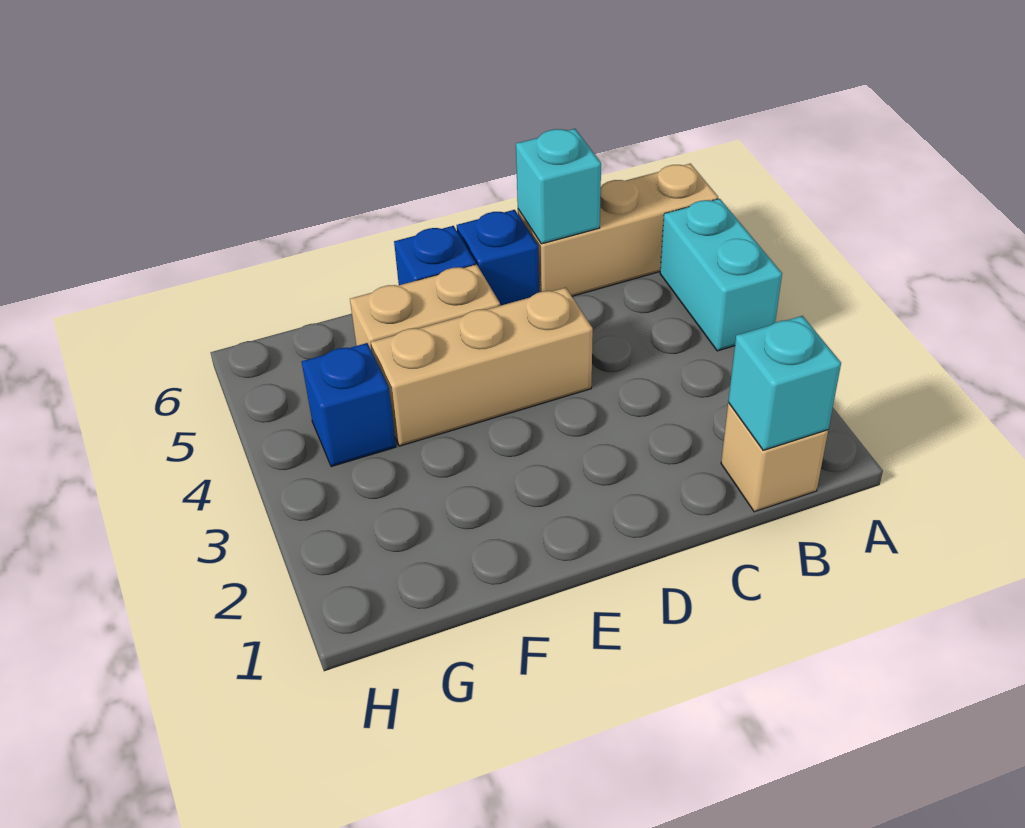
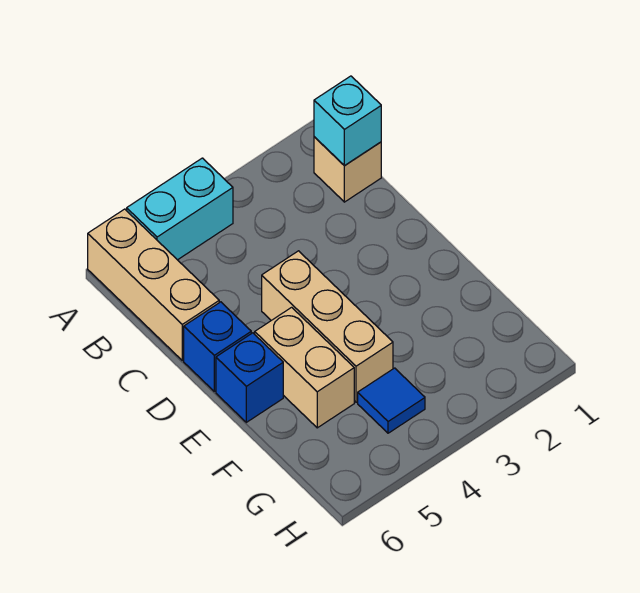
cyan 1x1 brick [516,129,601,244] -> none
blue 1x1 brick [302,343,396,467] -> blue 1x1 tile [358,368,425,433]

